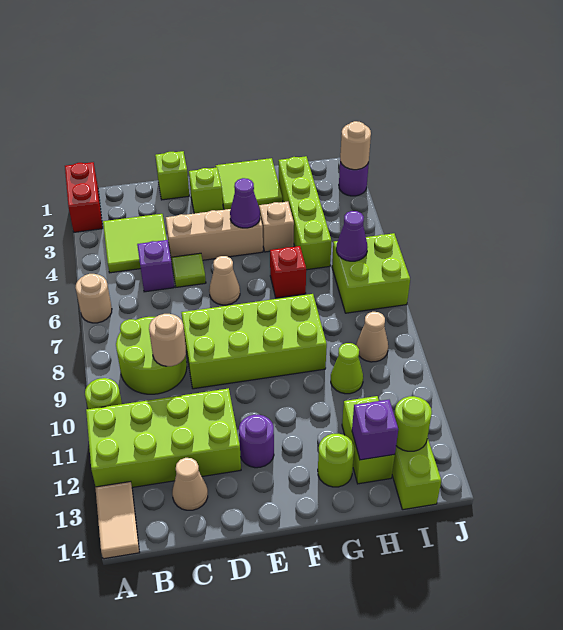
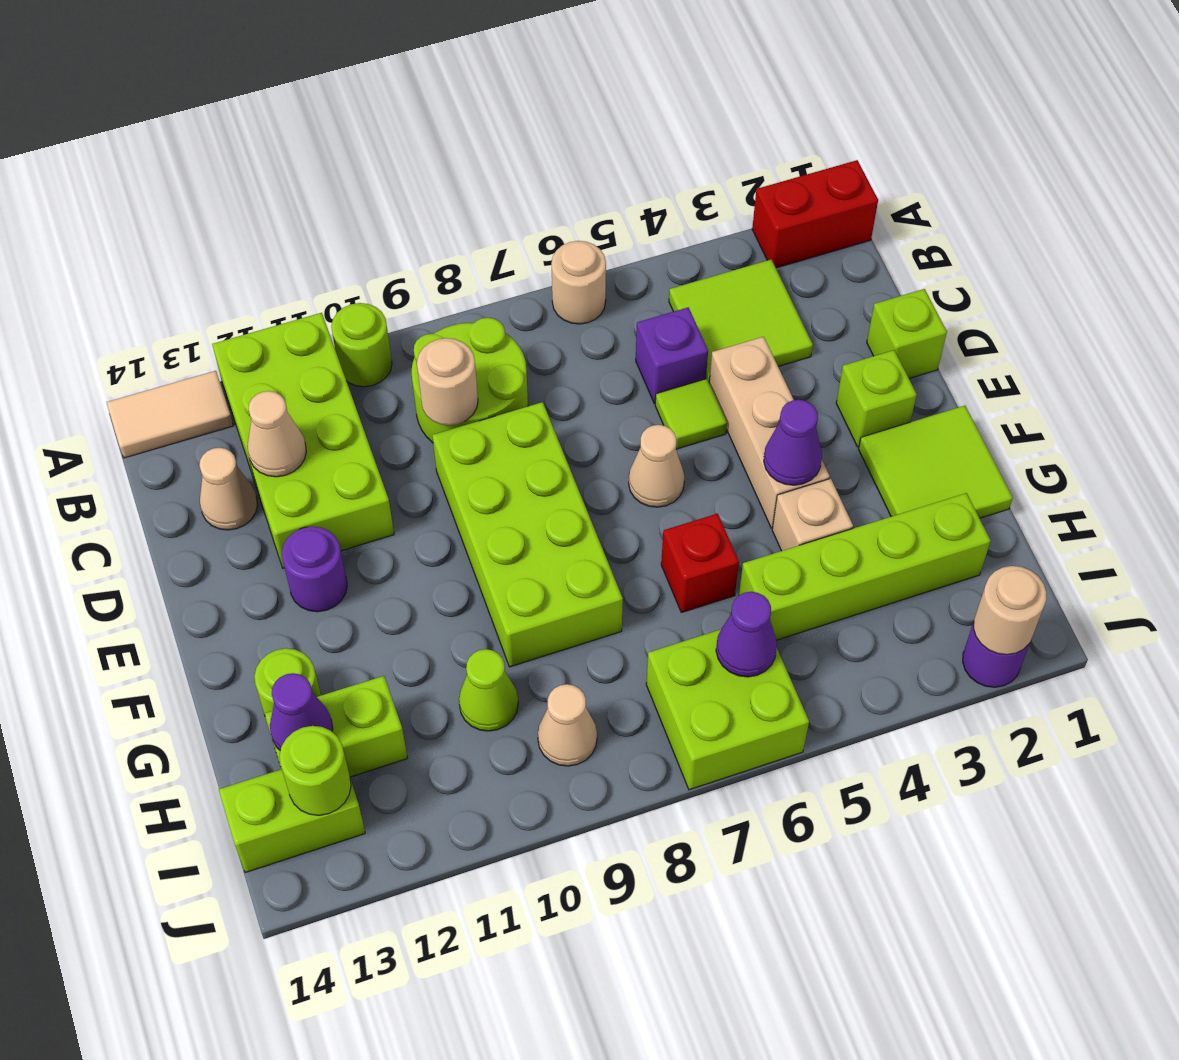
none -> tan 1x1 cone [247,391,306,477]
purple 1x1 brick [352,400,398,460] -> purple 1x1 cone [270,673,333,751]

